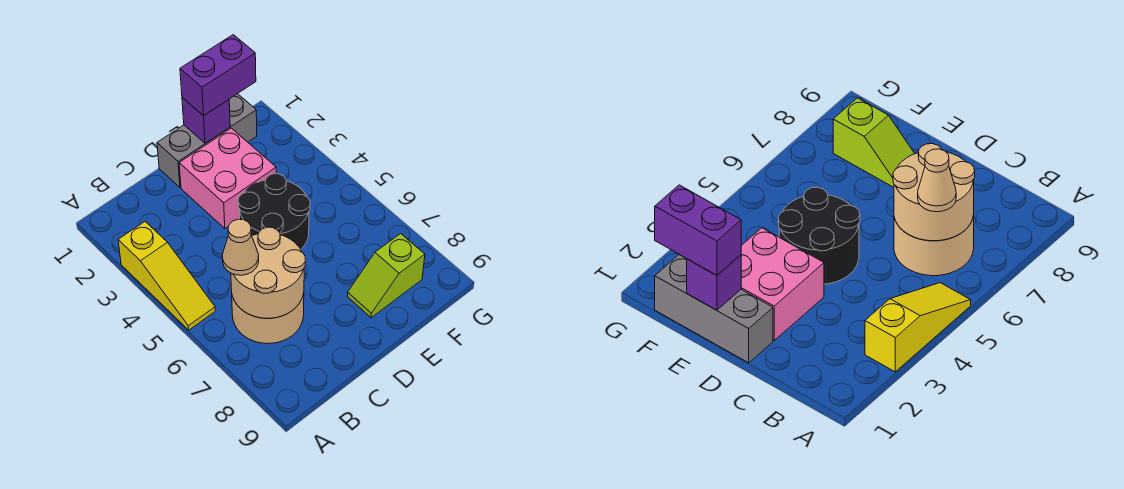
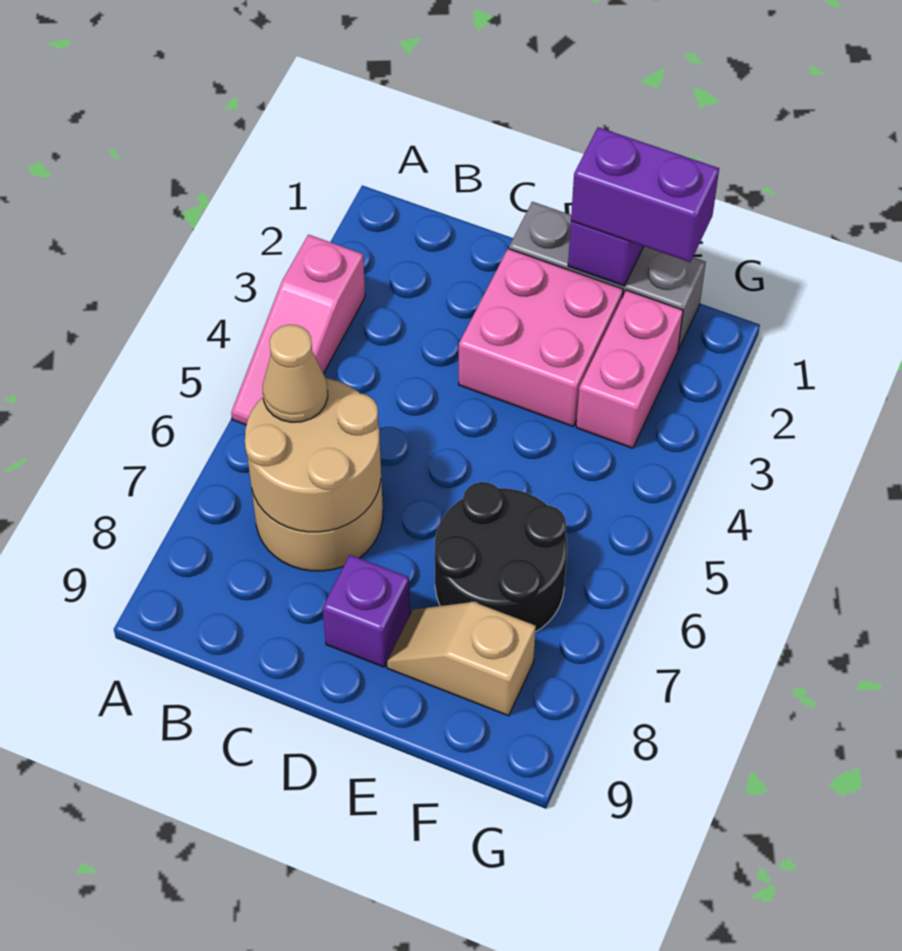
yellow 1x3 slope [118,222,215,330] -> pink 1x3 slope [231,235,365,425]
black 2x2 round brick [238,174,310,249] -> black 2x2 round brick moved to [435,482,567,632]
none -> purple 1x1 brick [323,555,410,667]
lime 1x2 slope [347,234,425,318] -> tan 1x2 slope [387,602,536,716]
none -> pink 1x2 brick [576,290,683,448]

